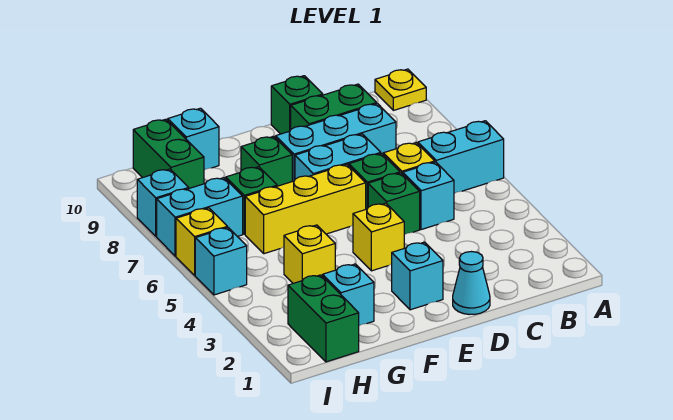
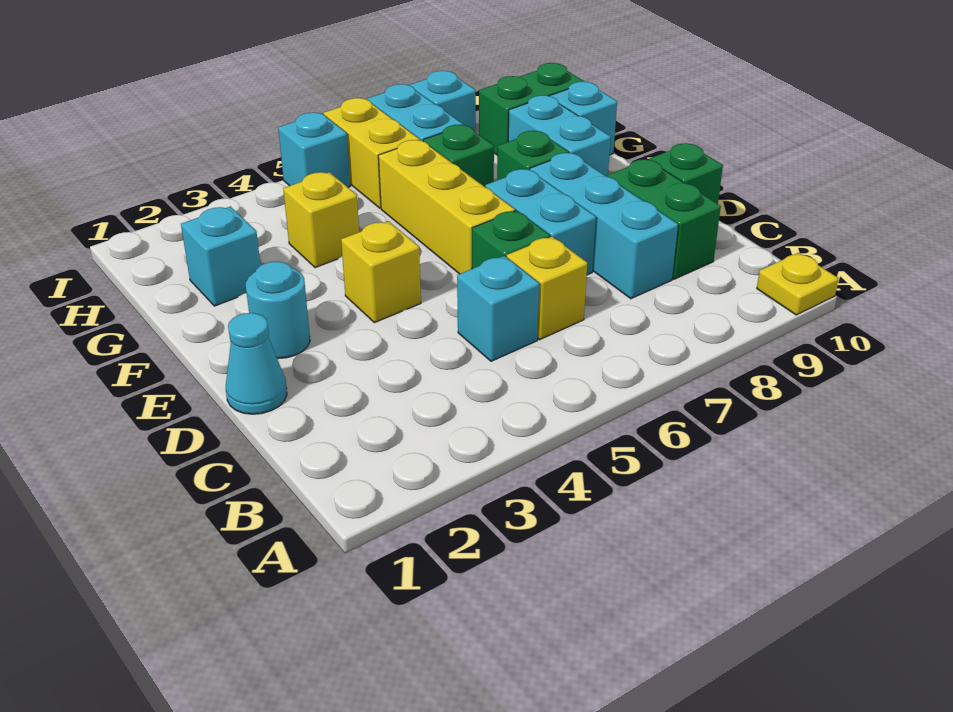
cyan 1x2 brick [418,121,504,193] -> cyan 1x2 brick moved to [508,95,611,177]
green 1x1 brick [368,173,420,235] -> none
cyan 1x1 brick [392,242,443,310] -> cyan 1x1 round brick [246,261,310,359]
green 1x2 brick [288,275,359,362] -> none
yellow 1x1 brick [176,208,227,275] -> yellow 1x2 brick [324,98,420,208]

